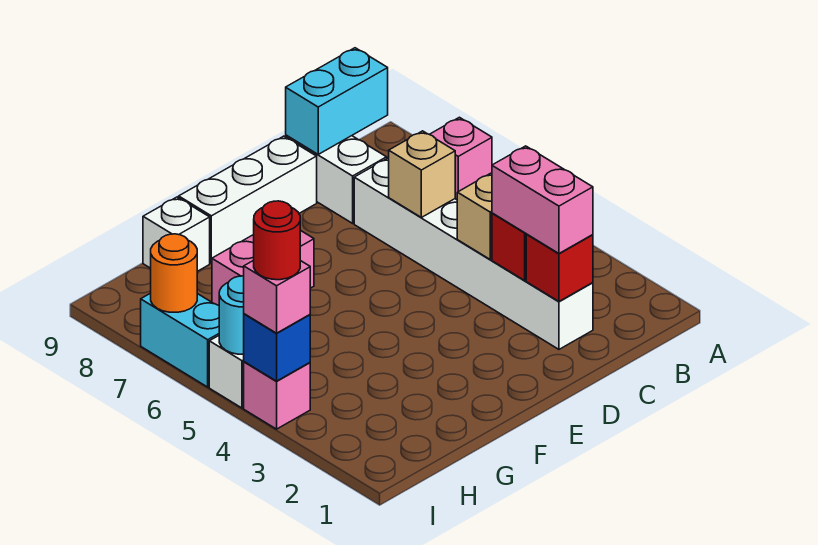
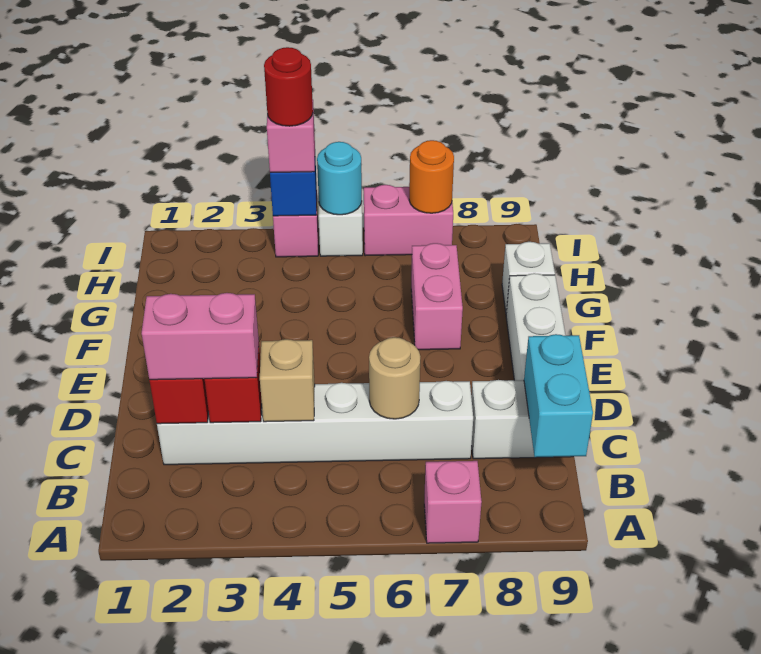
tan 1x1 brick [389,131,455,217] -> tan 1x1 round brick [369,337,420,419]
cyan 1x2 brick [141,293,219,387] -> pink 1x2 brick [364,185,453,256]

